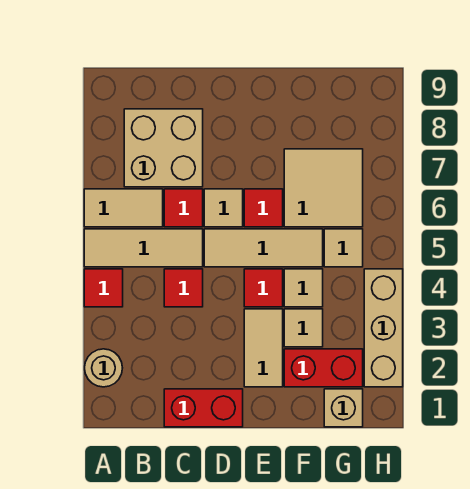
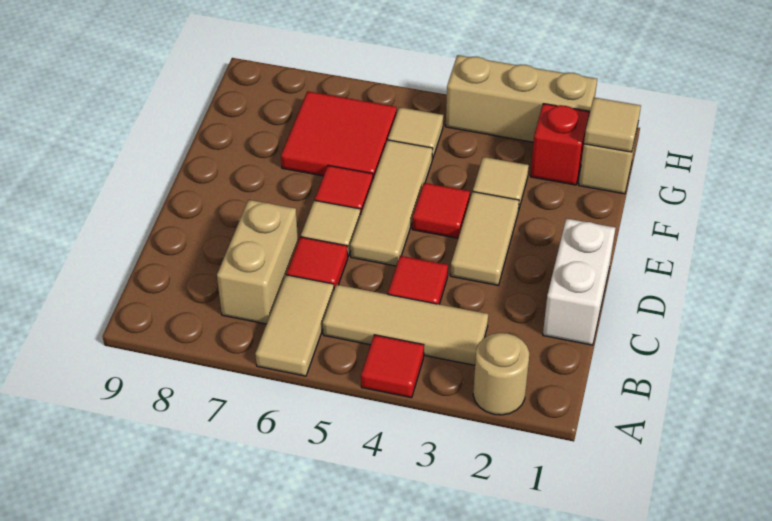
tan 1x3 tile [84,229,203,267] -> tan 1x3 tile turned to [323,285,488,365]
tan 2x2 brick [124,109,203,187] -> tan 1x2 brick [217,200,298,324]
red 1x2 brick [164,389,243,427] -> white 1x2 brick [543,219,615,345]
tan 1x2 tile [244,309,283,387] -> tan 1x2 tile turned to [450,192,519,285]
red 1x2 brick [284,349,363,387] -> red 1x1 brick [530,104,589,185]
tan 1x1 tile [284,269,323,307] -> tan 1x1 tile moved to [584,97,641,152]
tan 2x2 tile [284,149,363,227] -> red 2x2 tile [281,91,397,179]

